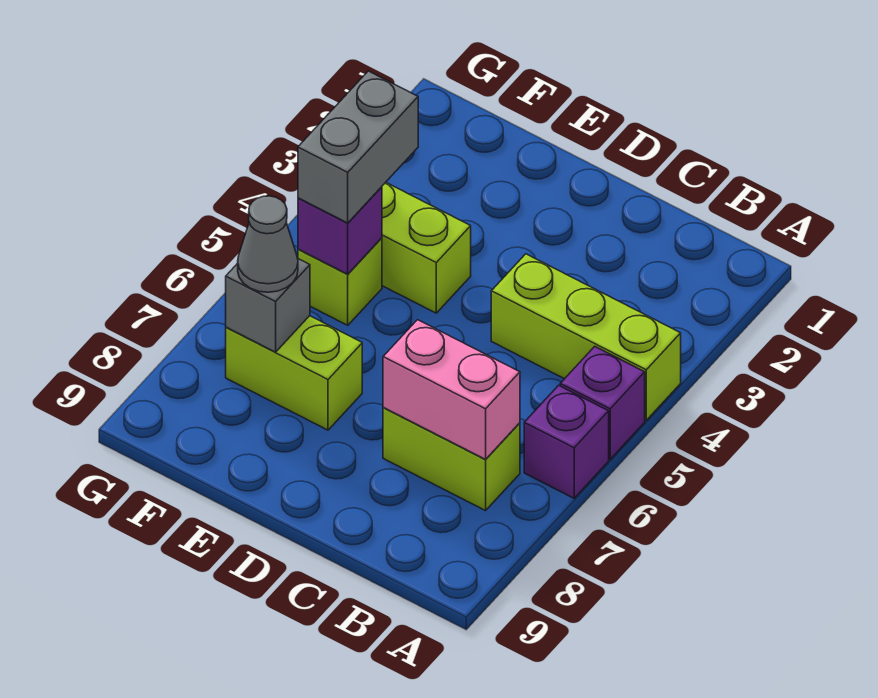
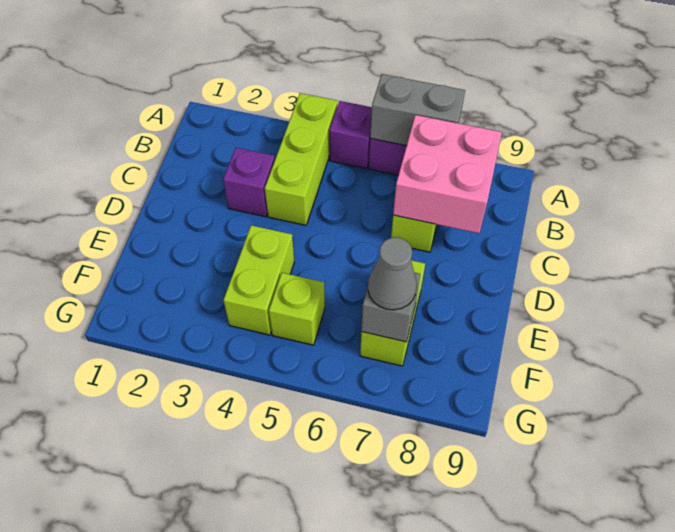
pink 1x2 brick [383,320,520,459] -> pink 2x2 brick [393,115,502,233]
grey 1x2 brick [298,71,418,223] -> grey 1x2 brick moved to [370,74,465,146]
purple 1x1 brick [298,187,382,274] -> purple 1x1 brick moved to [223,148,275,217]

